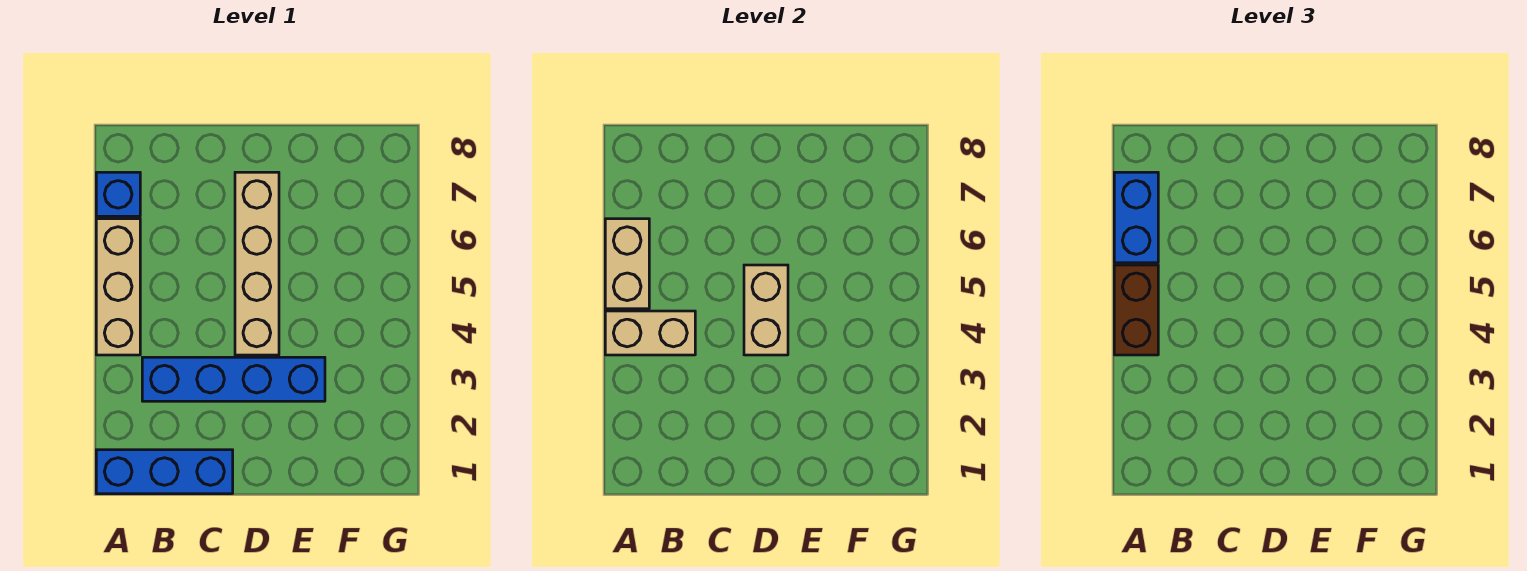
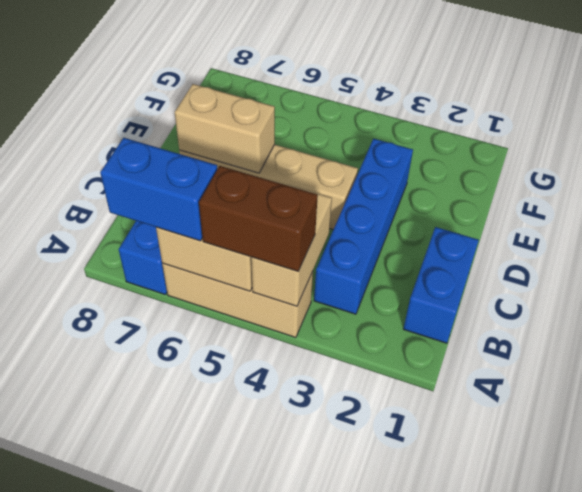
blue 1x3 brick [96,450,233,494] -> blue 1x2 brick [403,227,479,343]
tan 1x2 brick [744,265,788,355] -> tan 1x2 brick moved to [175,84,275,173]

